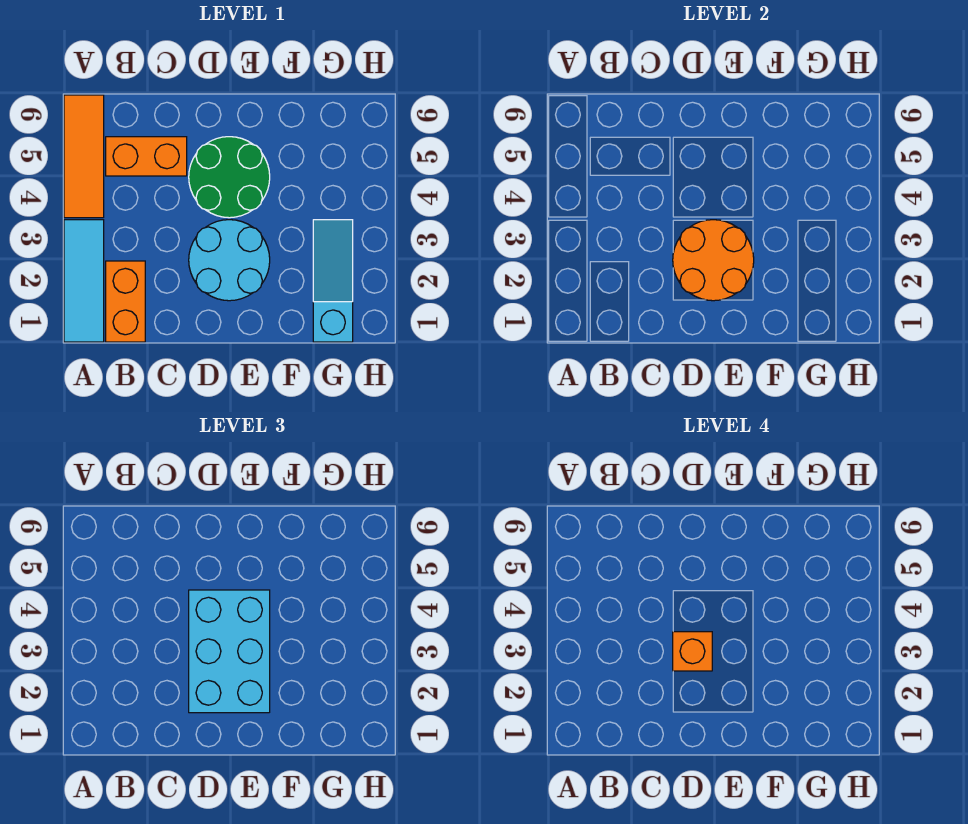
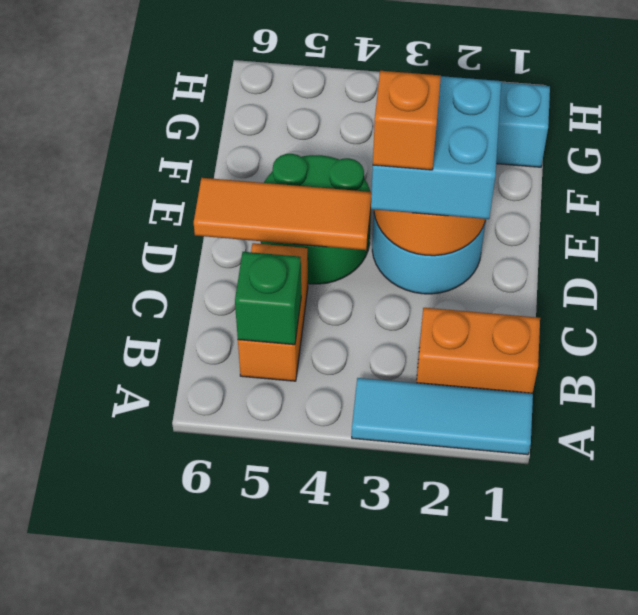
orange 1x3 tile [64,95,104,218] -> orange 1x3 tile moved to [194,178,372,250]
none -> green 1x1 brick [235,252,301,345]
cyan 2x3 brick [189,590,270,713] -> cyan 2x2 brick [371,76,501,219]

